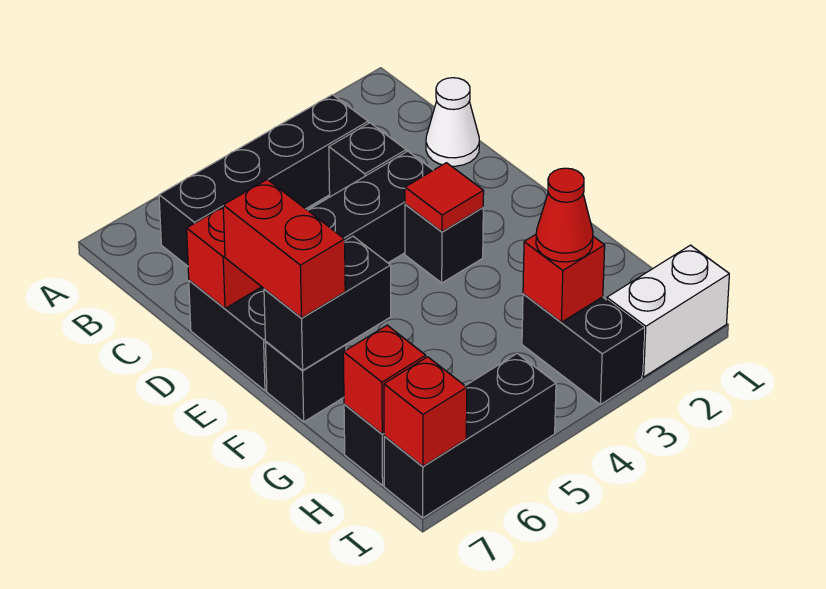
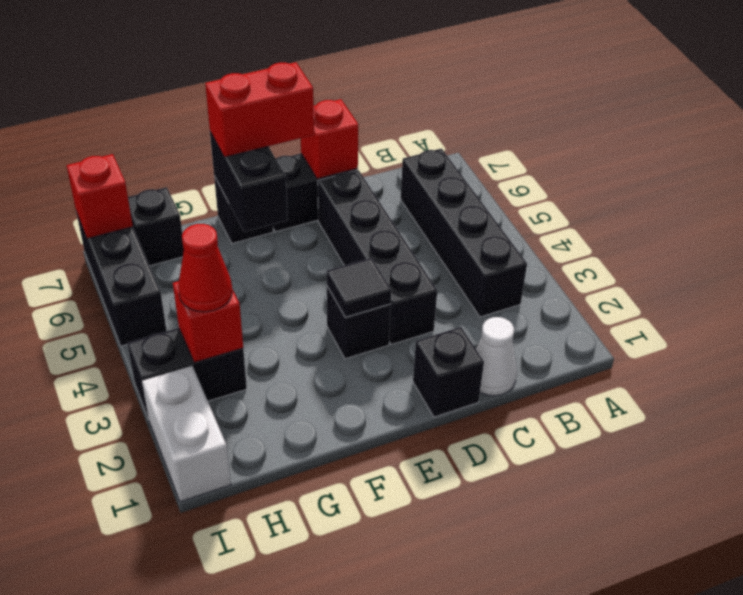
black 1x1 brick [329,123,406,197] -> black 1x1 brick moved to [413,327,484,417]
red 1x1 tile [405,163,484,232] -> black 1x1 tile [327,258,391,317]
red 1x1 brick [343,325,426,434] -> none

